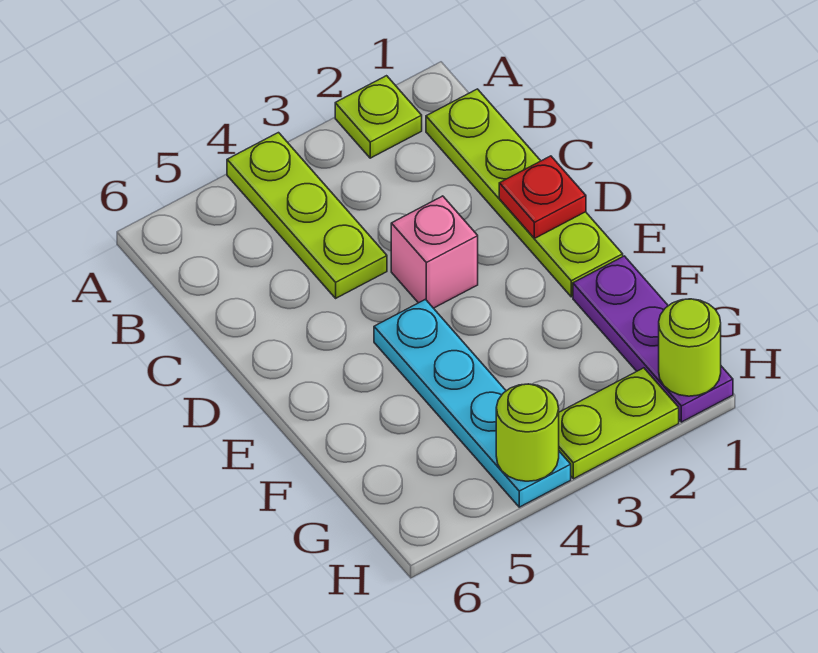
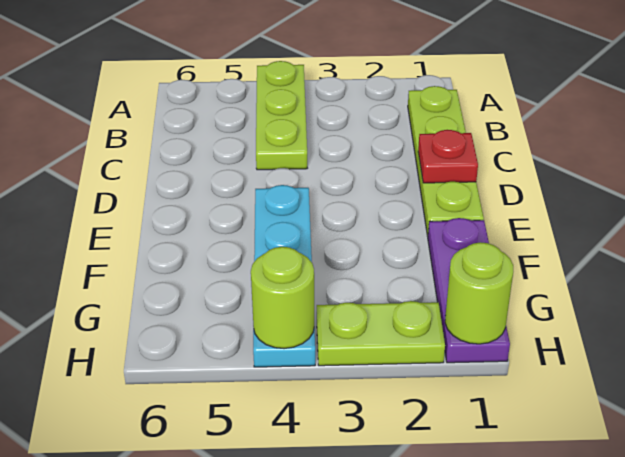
lime 1x1 plate [335,76,422,158] -> none
pink 1x1 brick [391,196,478,308] -> none

